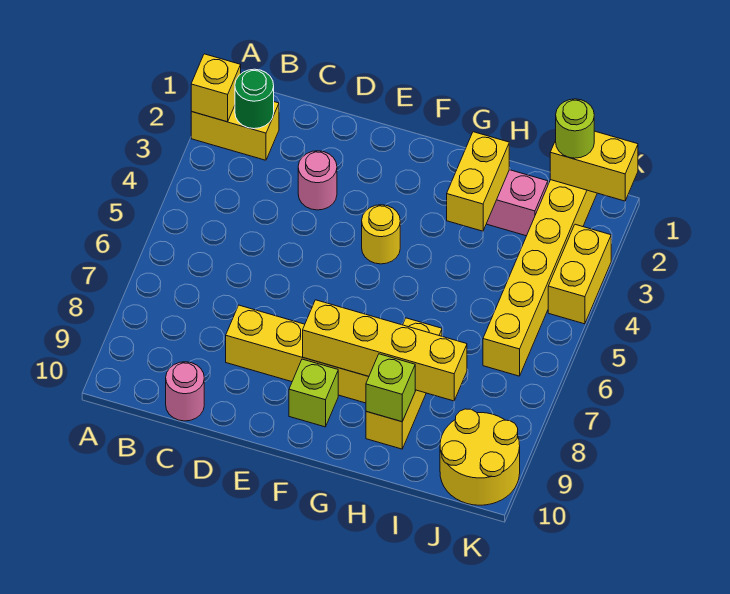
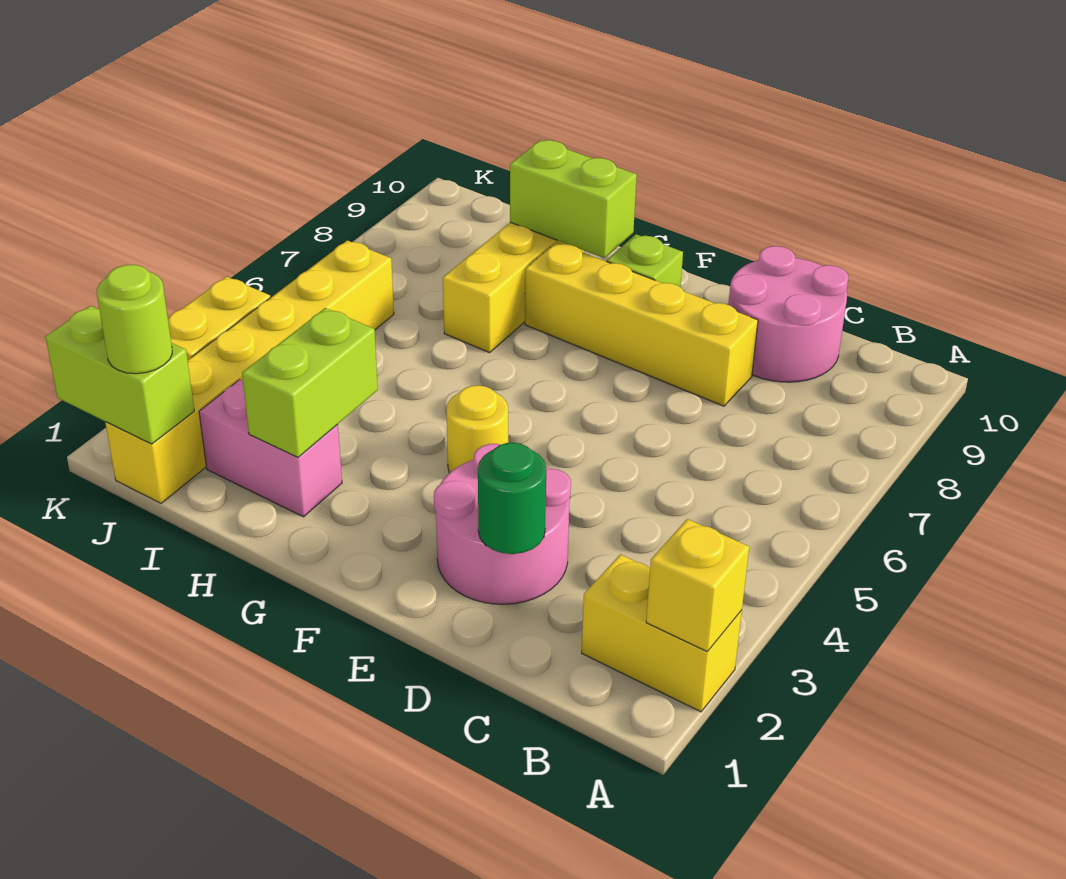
green 1x1 round brick [235,69,274,129] -> green 1x1 round brick moved to [478,443,546,554]
pink 1x1 round brick [166,362,204,421] -> pink 2x2 round brick [728,246,848,382]
pink 1x1 round brick [298,151,337,210] -> pink 2x2 round brick [434,444,571,604]
yellow 1x4 brick [303,300,467,401] -> none
yellow 1x2 brick [447,132,509,231] -> lime 1x2 brick [242,308,378,457]
lime 1x1 brick [366,354,415,422] -> lime 1x2 brick [510,140,637,258]
yellow 1x2 brick [550,131,638,201] -> lime 1x2 brick [46,306,194,444]
yellow 2x2 round brick [440,409,520,505] -> none

